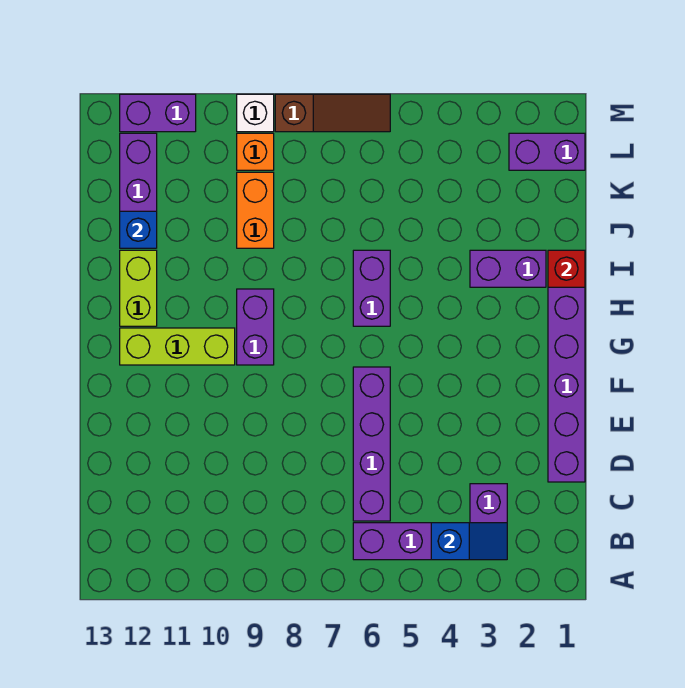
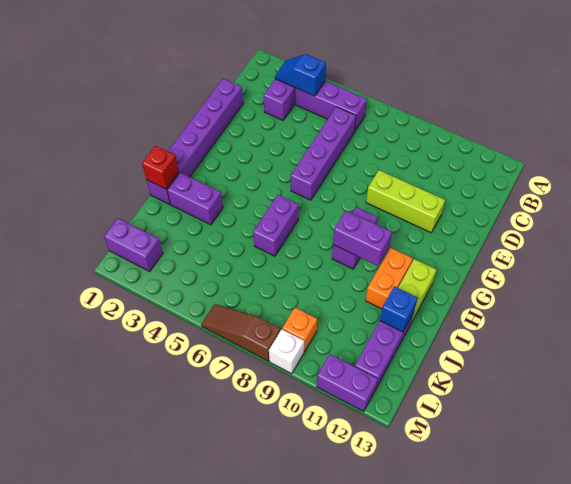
lime 1x3 brick [120,328,235,365] -> lime 1x3 brick moved to [366,170,445,233]
none -> purple 1x2 brick [333,210,392,266]
orange 1x2 brick [237,172,274,248] -> orange 1x2 brick moved to [366,248,413,309]

